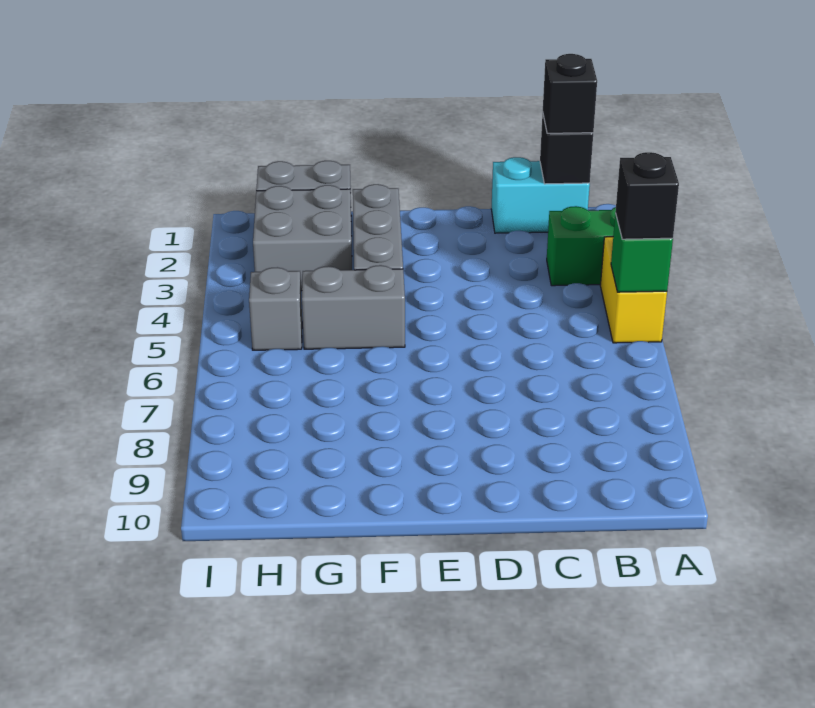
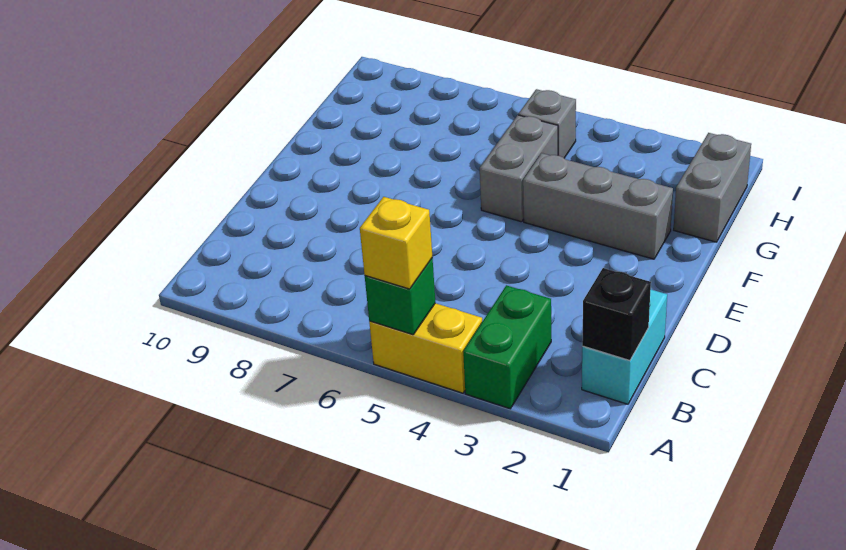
black 1x1 brick [615,152,679,239] -> yellow 1x1 brick [360,197,432,289]
black 1x1 brick [543,54,597,133] -> none
grey 2x2 brick [253,185,352,291] -> none

